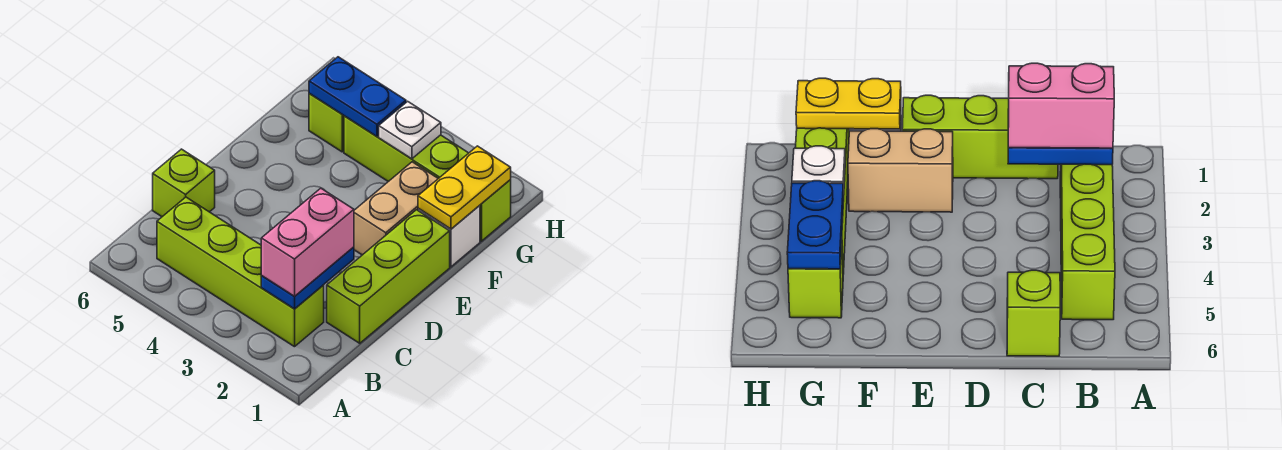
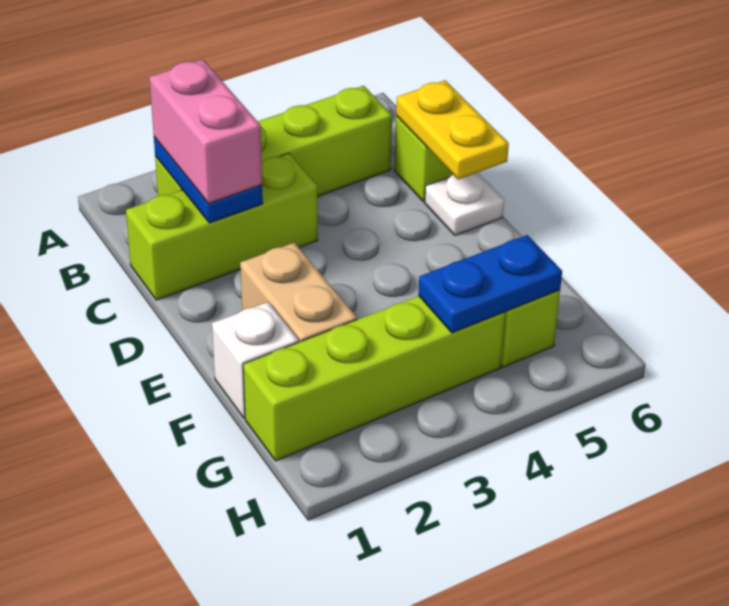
lime 1x3 brick [327,210,450,343] -> lime 1x3 brick turned to [126,153,318,300]
yellow 1x2 plate [418,146,511,229] -> yellow 1x2 plate moved to [396,80,509,180]
white 1x1 plate [379,101,441,159] -> white 1x1 plate moved to [425,173,504,235]

